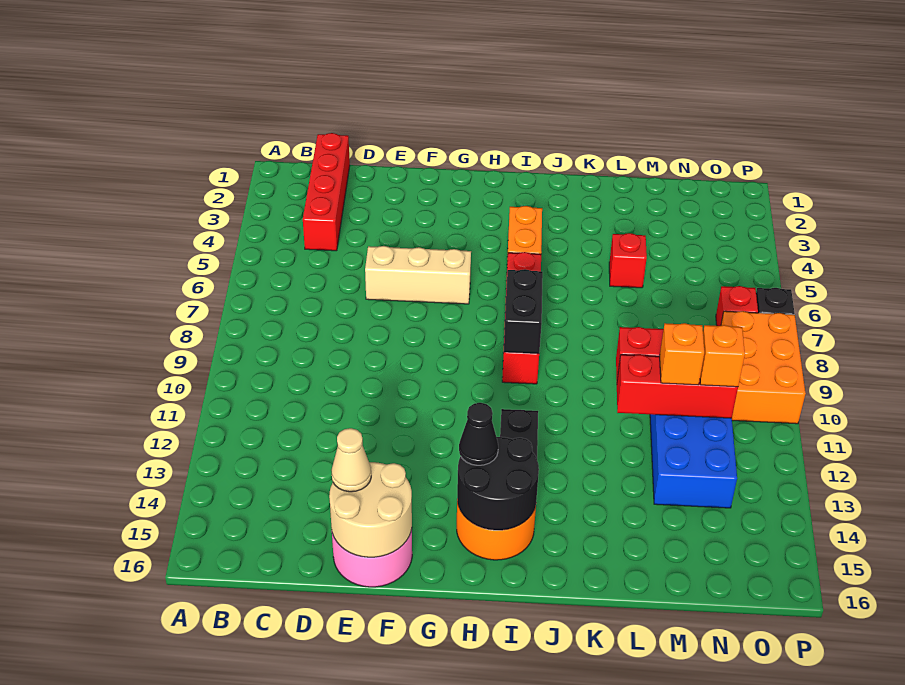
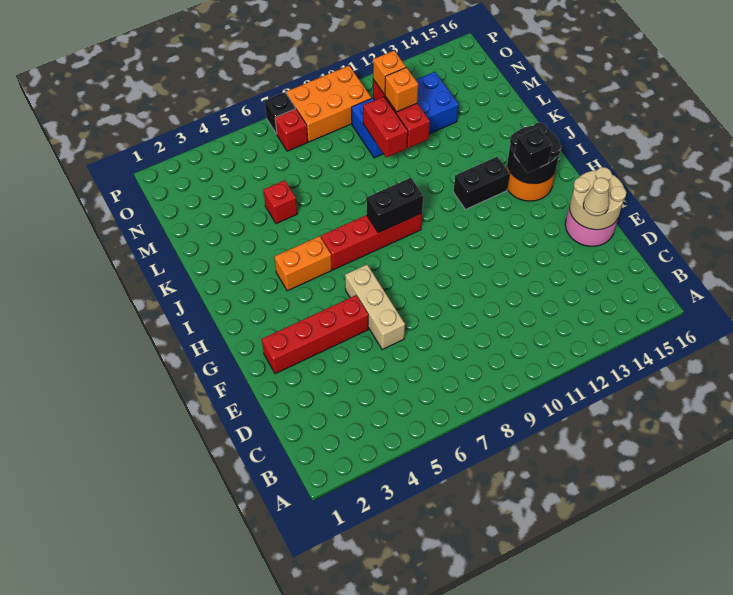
red 1x4 brick [303,133,350,251] -> red 1x4 brick moved to [262,295,368,374]
black 1x1 cone [459,403,498,465] -> black 1x1 brick [514,127,552,173]

